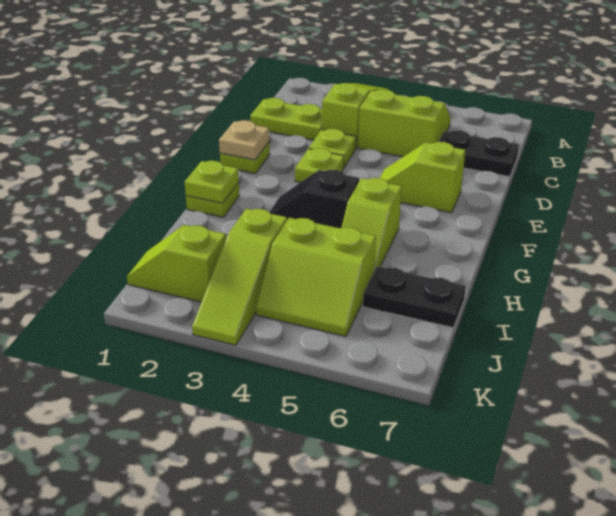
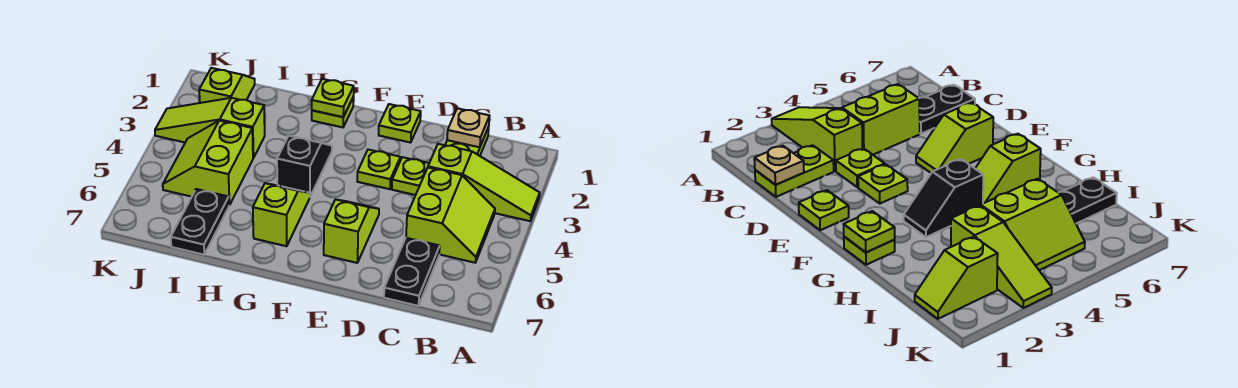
tan 1x1 plate [219,120,269,160] -> tan 1x1 plate moved to [447,108,490,147]
lime 1x2 slope [342,178,402,270] -> lime 1x2 slope turned to [253,183,310,246]

